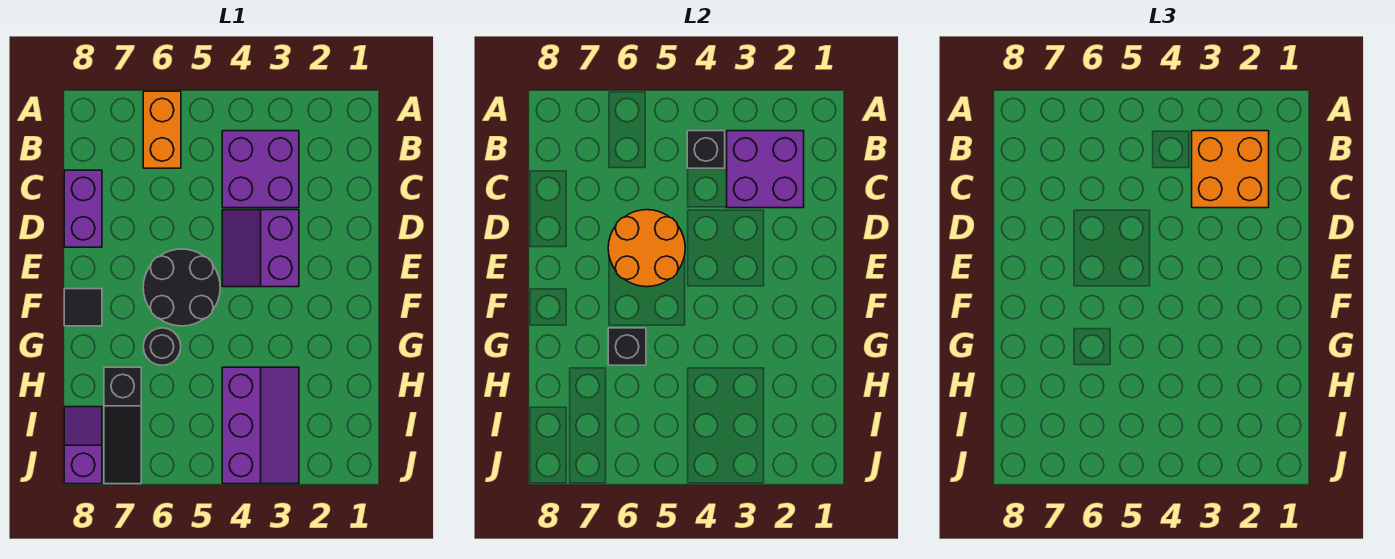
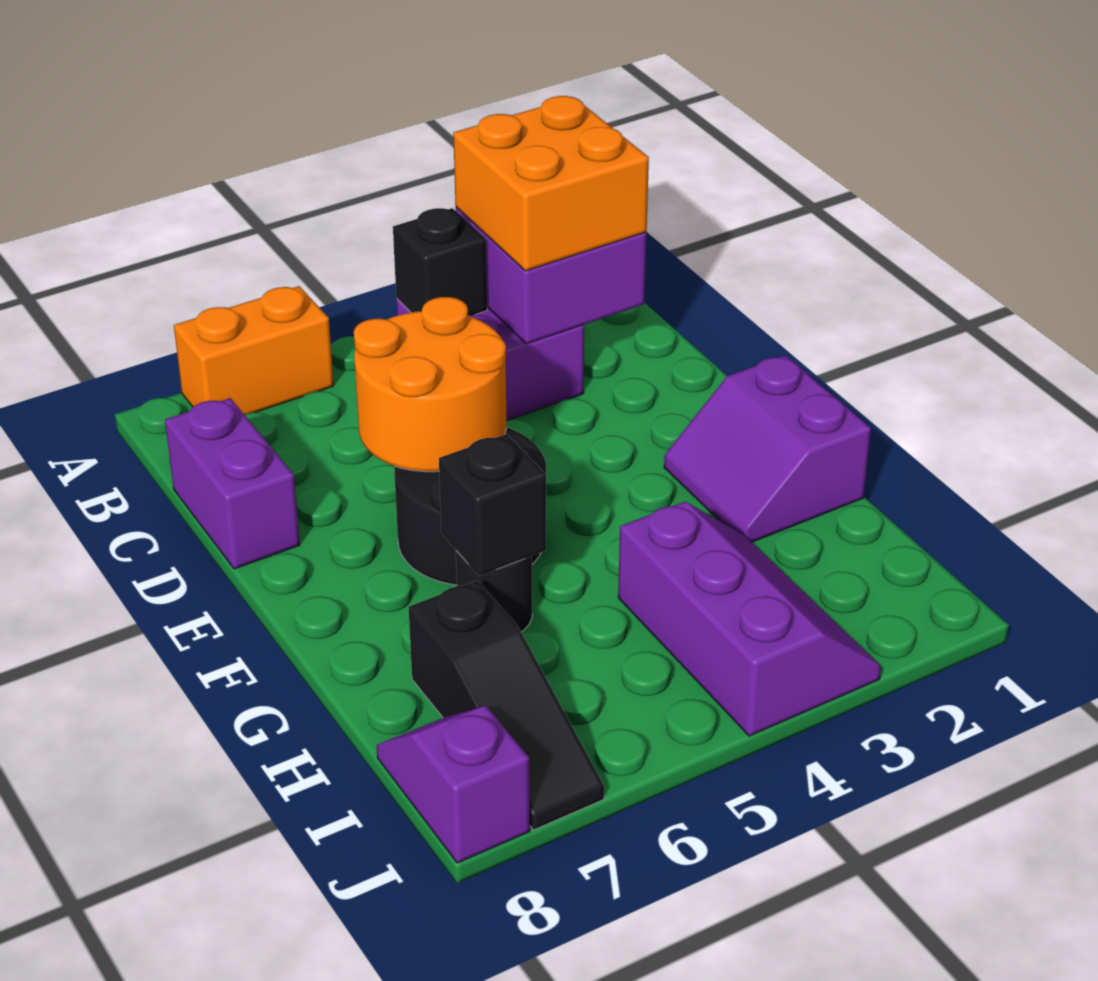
orange 1x2 brick [143,91,181,168] -> orange 1x2 brick turned to [174,286,334,415]
purple 2x2 slope [222,210,299,287] -> purple 2x2 slope moved to [664,355,871,542]
black 1x1 tile [64,289,102,326] -> none

